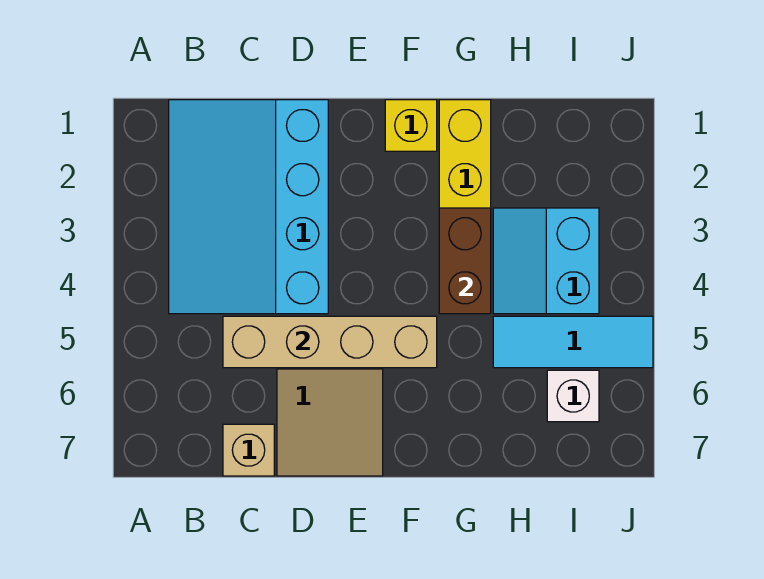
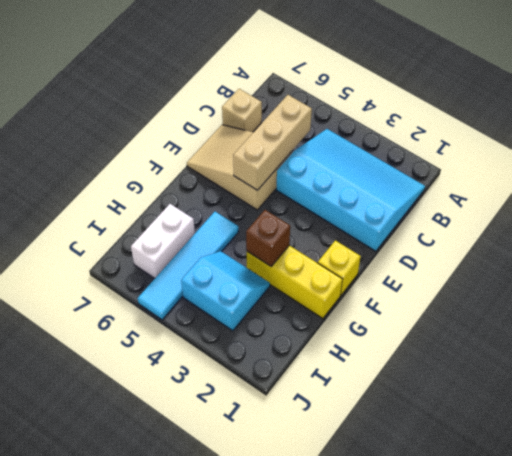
tan 1x4 brick [223,316,437,368] -> tan 1x3 brick [233,95,312,190]
brown 1x2 brick [439,208,491,314] -> brown 1x1 brick [246,210,290,266]
cyan 1x3 tile [493,316,653,368] -> cyan 1x4 tile [138,212,238,320]
white 1x1 brick [547,370,599,422] -> white 1x2 brick [131,204,195,278]

